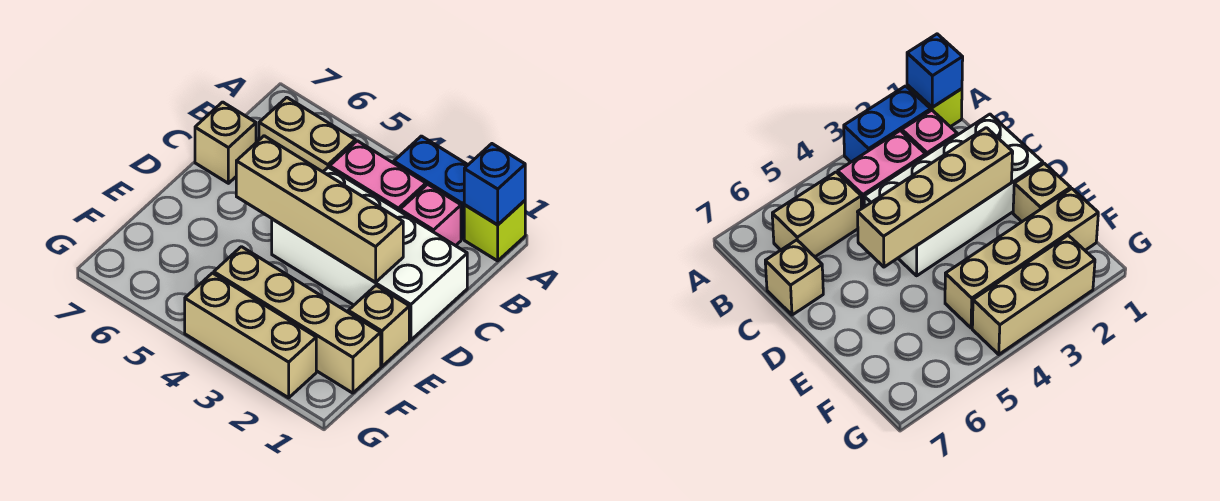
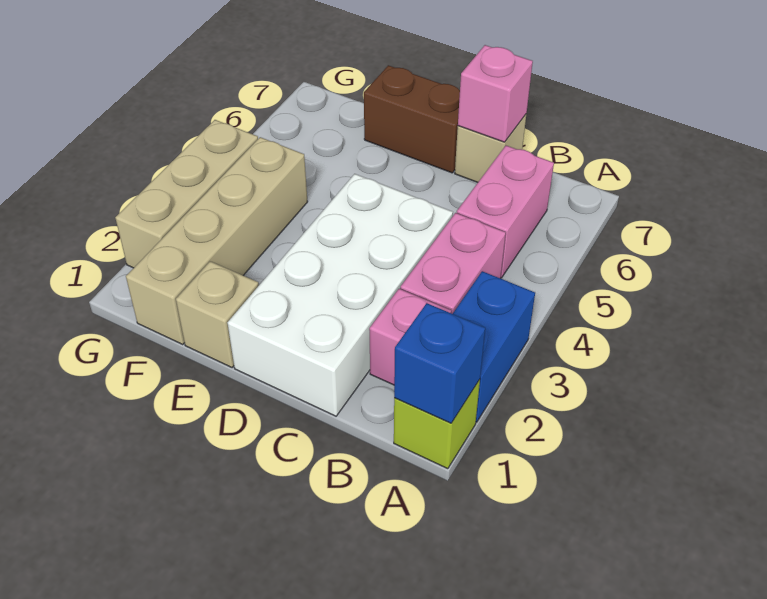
tan 1x2 brick [259,97,355,172] -> pink 1x2 brick [457,146,554,278]
none -> pink 1x1 brick [458,45,533,142]
tan 1x4 brick [236,136,403,282] -> none
none -> brown 1x2 brick [364,65,460,173]

